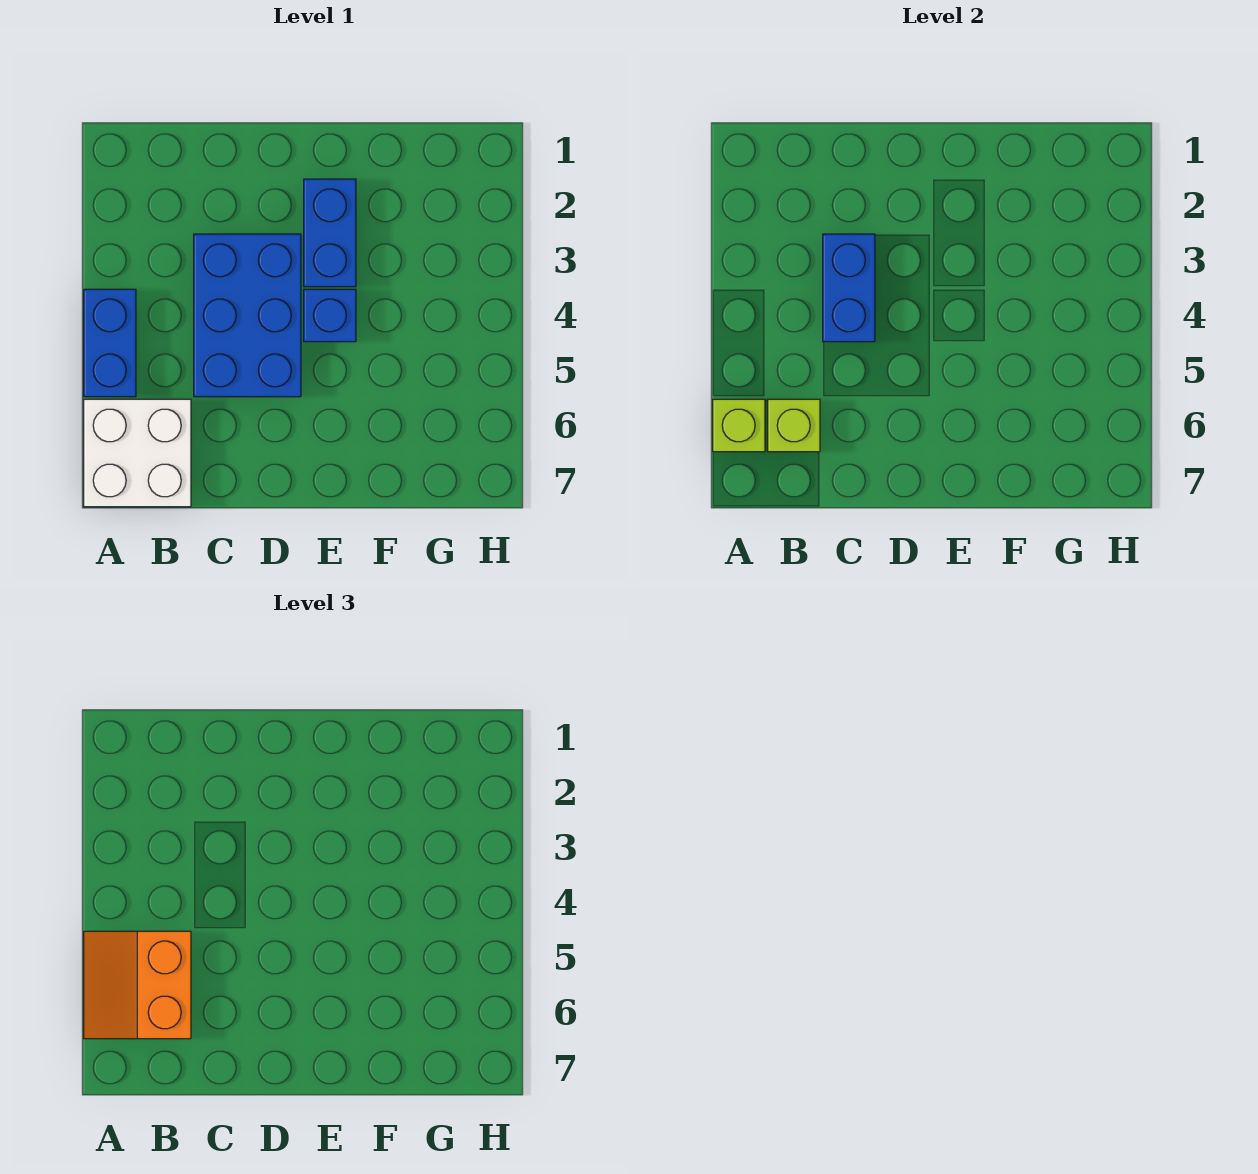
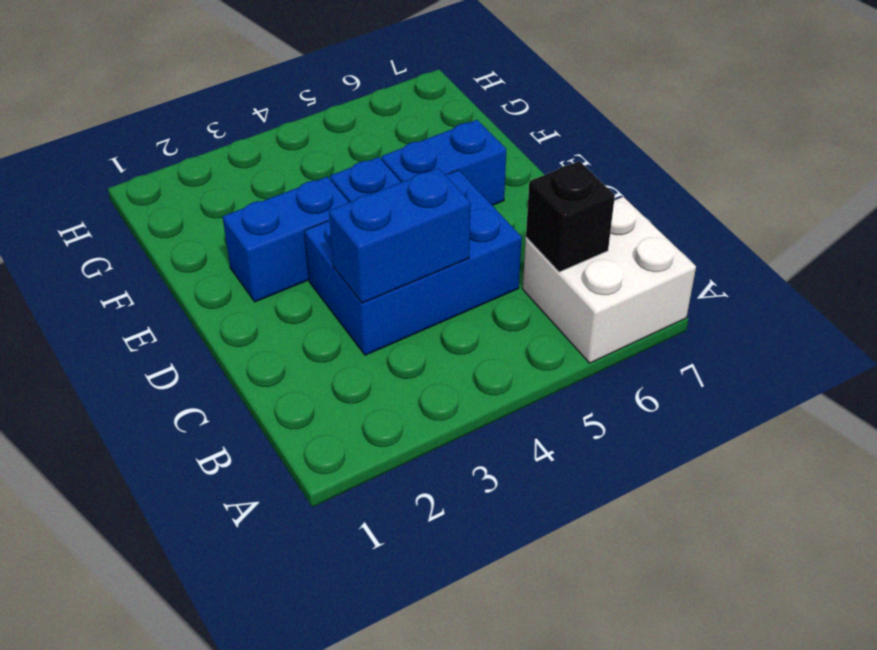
blue 1x2 brick [84,289,136,397] -> blue 1x2 brick moved to [381,120,506,205]
orange 2x2 slope [84,931,191,1039] -> none
lime 1x1 brick [713,399,765,452] -> none
lime 1x1 brick [768,399,820,452] -> black 1x1 brick [526,161,615,272]

